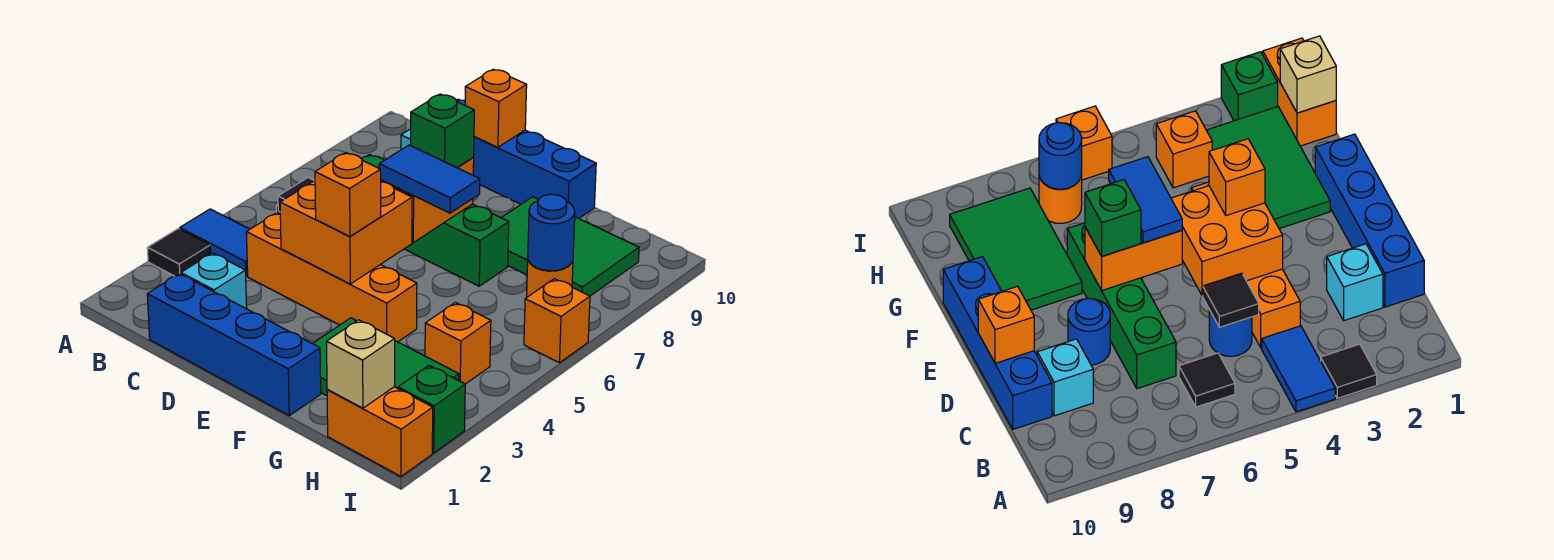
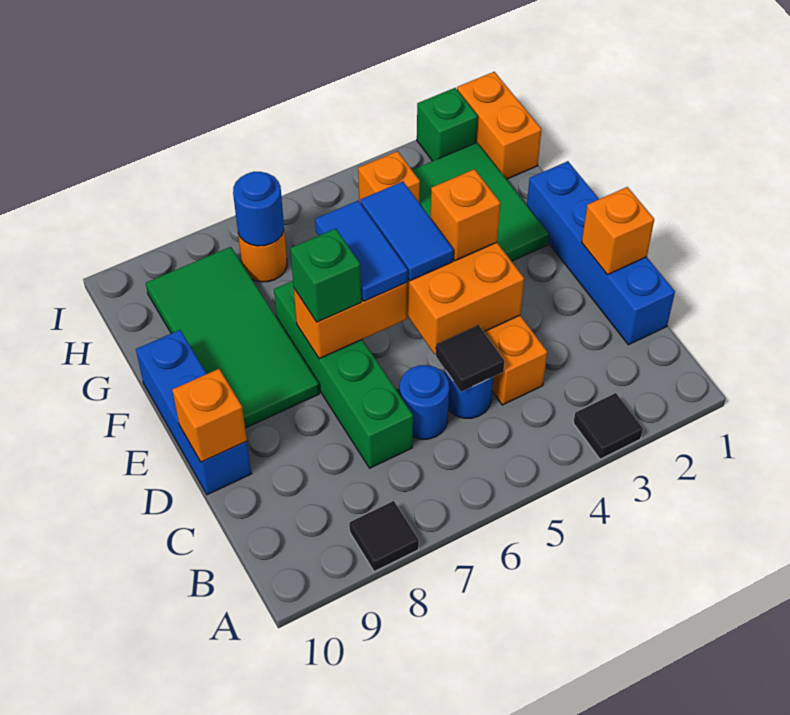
blue 1x2 tile [180,209,250,276] -> blue 1x2 tile moved to [361,182,453,281]
black 1x1 tile [1179,353,1235,407] -> black 1x1 tile moved to [349,501,419,572]
cyan 1x1 brick [181,253,247,309] -> none
cyan 1x1 brick [1037,339,1093,416] -> none
blue 1x4 brick [456,99,596,218] -> blue 1x3 brick [136,330,251,495]
blue 1x1 round brick [1068,298,1110,365] -> blue 1x1 round brick moved to [400,365,449,439]
green 2x3 tile [501,197,639,296] -> green 2x4 tile [146,247,319,428]
tan 1x1 brick [327,320,395,408] -> none
orange 1x1 brick [524,279,590,363] -> orange 1x1 brick moved to [582,187,654,274]

